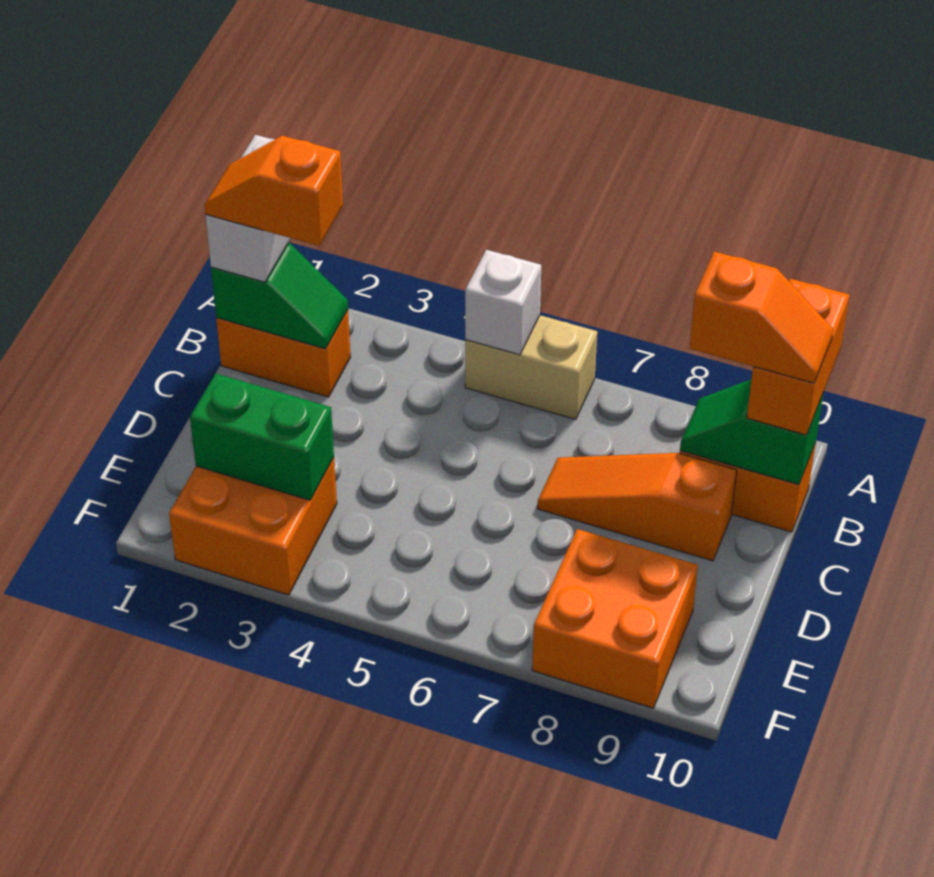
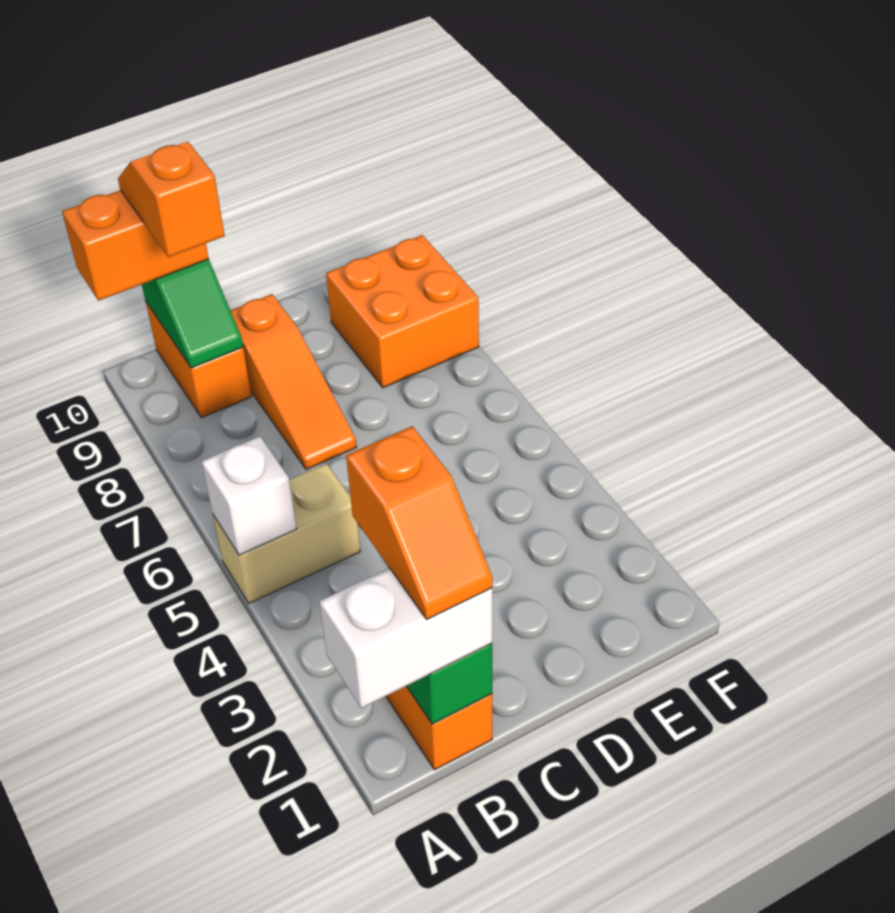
tan 1x2 brick [465,315,597,419] -> tan 1x2 brick turned to [213,464,360,603]
orange 2x2 brick [169,458,337,595] -> none
green 1x2 brick [190,373,334,500] -> none

